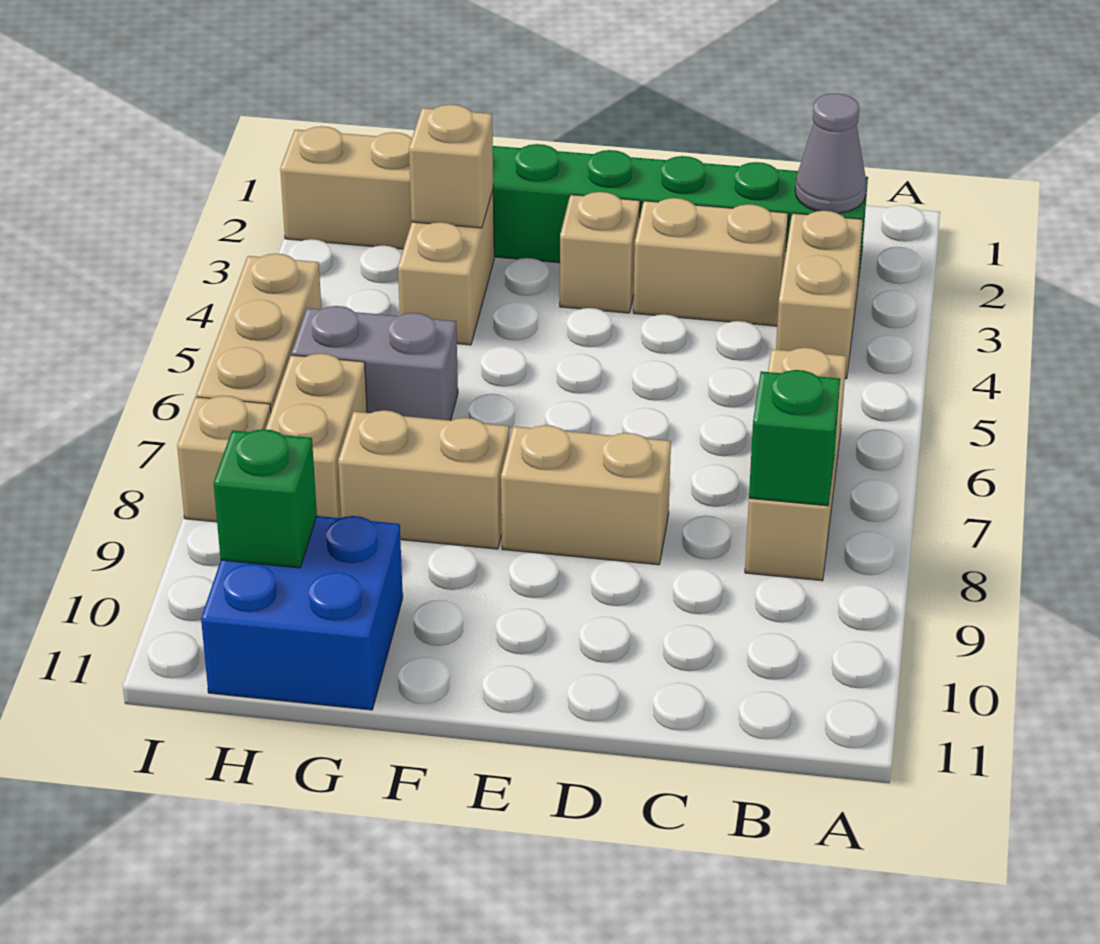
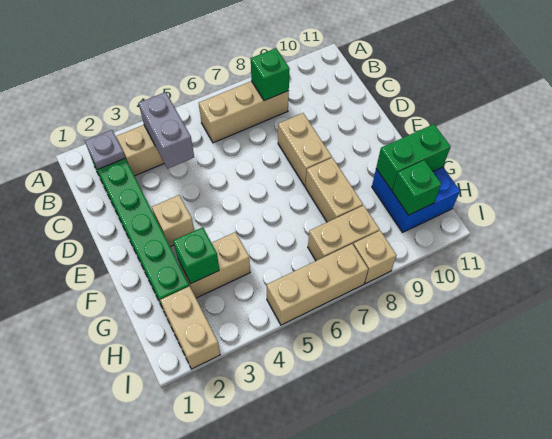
grey 1x1 cone [795,93,867,213] -> grey 1x1 plate [85,130,125,169]
tan 1x2 brick [633,198,788,326] -> none
tan 1x1 brick [409,105,493,228] -> green 1x1 brick [173,227,219,284]
grey 1x2 brick [292,306,458,421] -> grey 1x2 brick moved to [139,92,194,169]
none -> green 1x2 brick [376,124,451,190]

